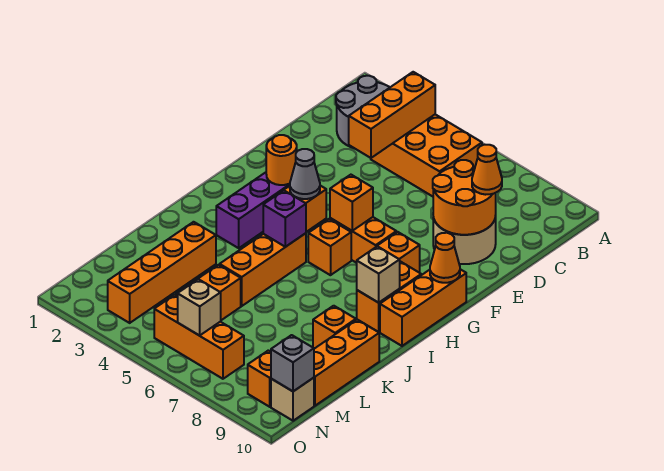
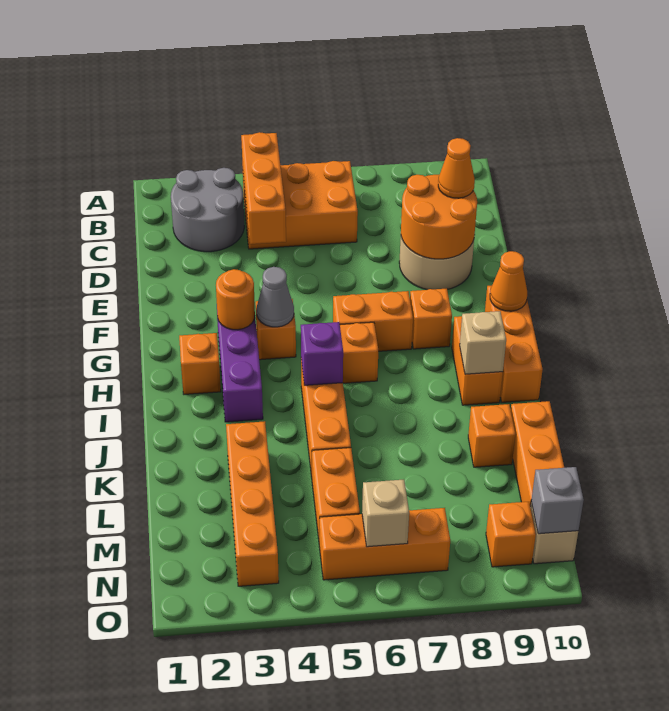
orange 1x1 brick [330,175,373,231] -> orange 1x1 brick moved to [179,333,221,394]

